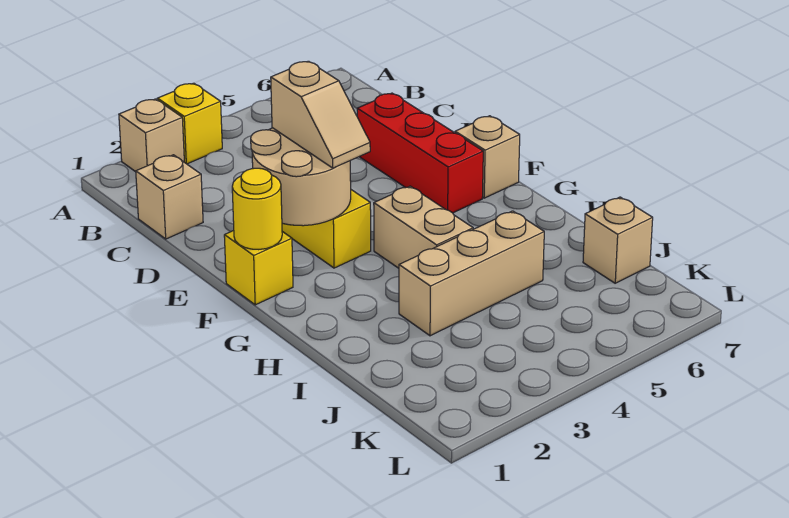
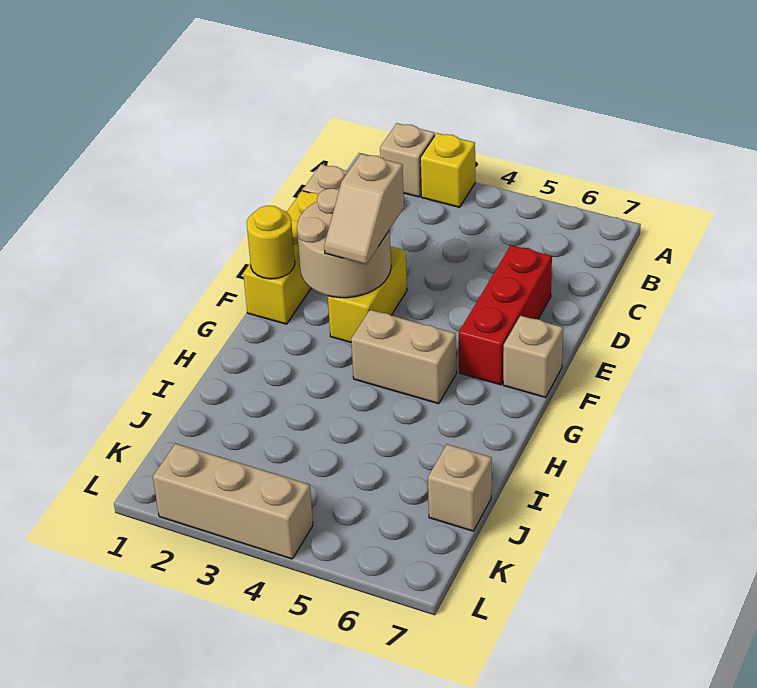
yellow 1x1 brick [224,231,293,305] -> yellow 1x3 brick [243,191,319,324]
tan 1x2 brick [374,186,473,268] -> tan 1x2 brick turned to [351,310,456,404]
tan 1x3 brick [399,211,544,336] -> tan 1x3 brick moved to [153,444,313,559]

